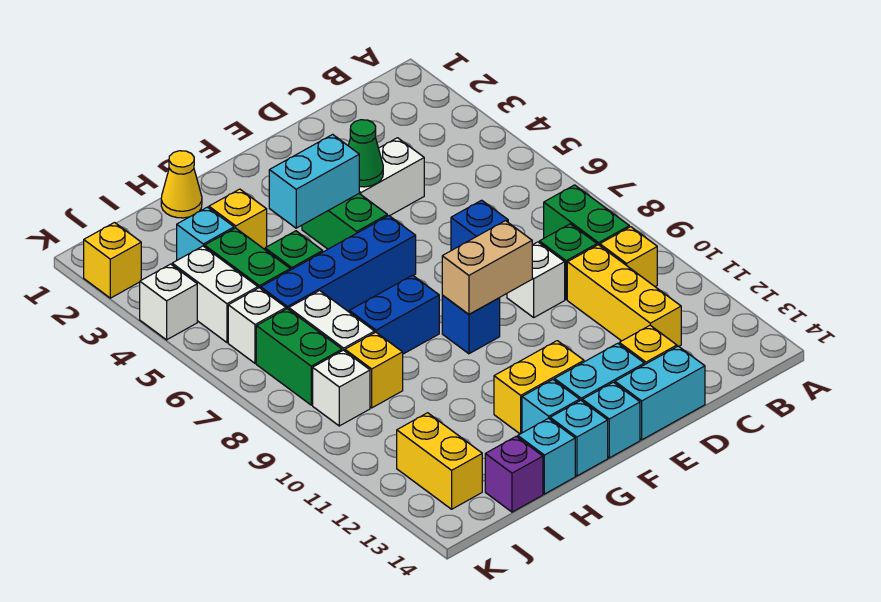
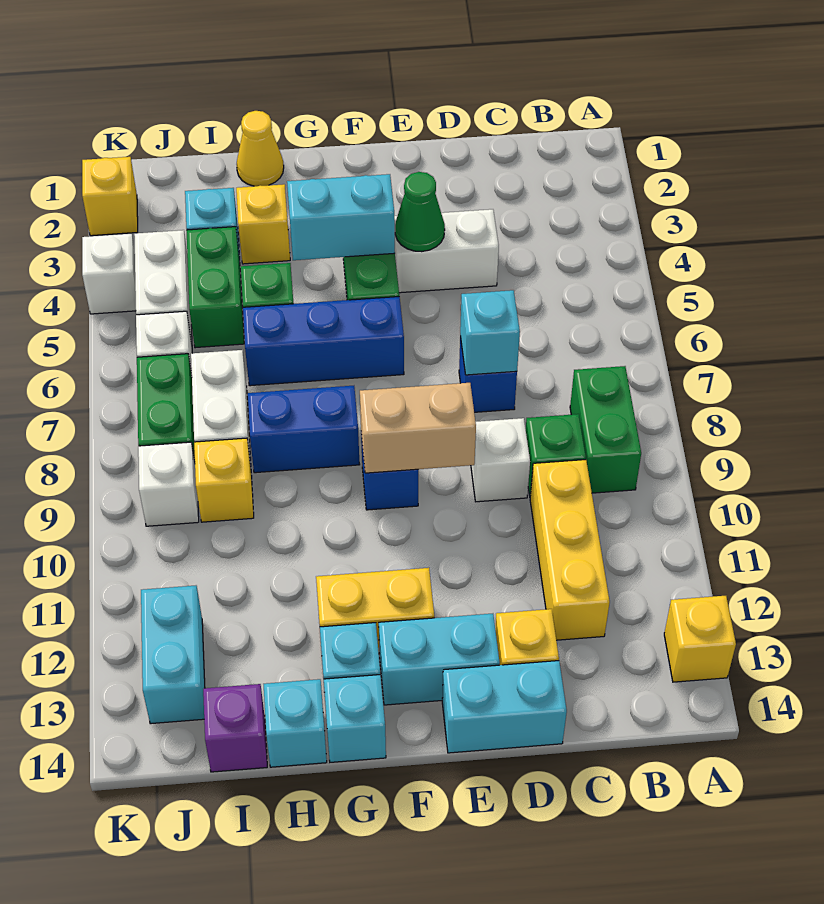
yellow 1x1 brick [600,227,657,286] -> yellow 1x1 brick moved to [664,596,736,682]
blue 1x4 brick [261,216,416,312] -> blue 1x3 brick [243,297,404,386]
cyan 1x1 brick [583,382,640,458] -> cyan 1x1 brick moved to [460,290,520,375]
yellow 1x2 brick [397,413,482,509] -> cyan 1x2 brick [141,586,205,724]

